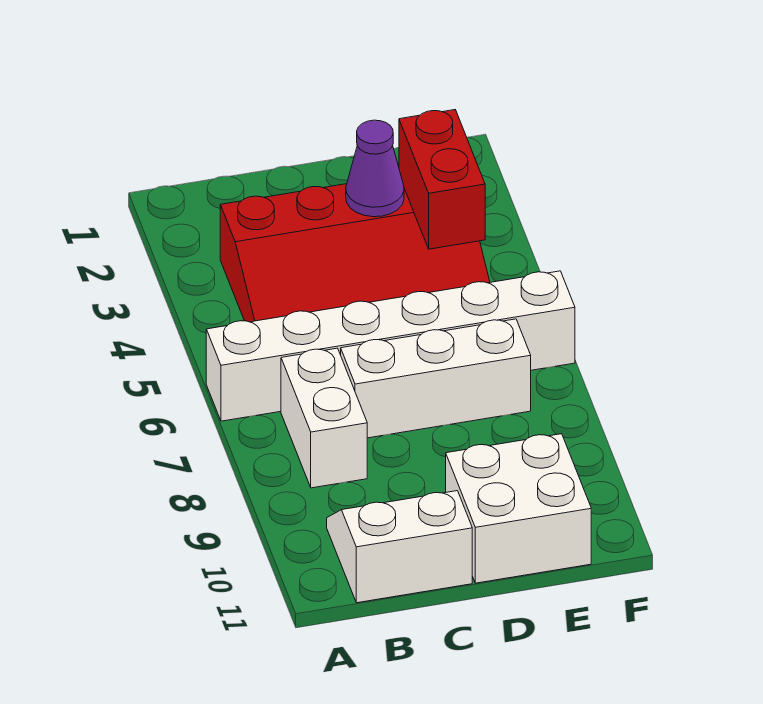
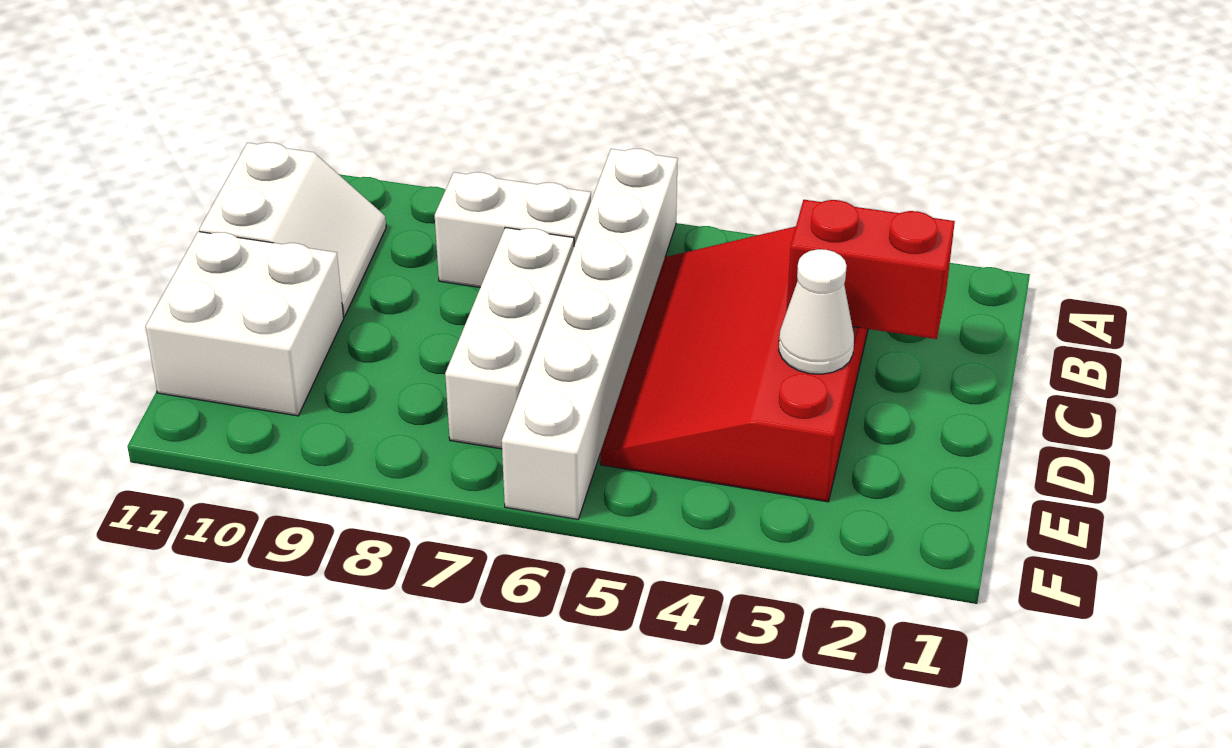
purple 1x1 cone [346,120,404,217] -> white 1x1 cone [779,249,854,374]
red 1x2 brick [399,110,485,249] -> red 1x2 brick moved to [786,200,955,339]

